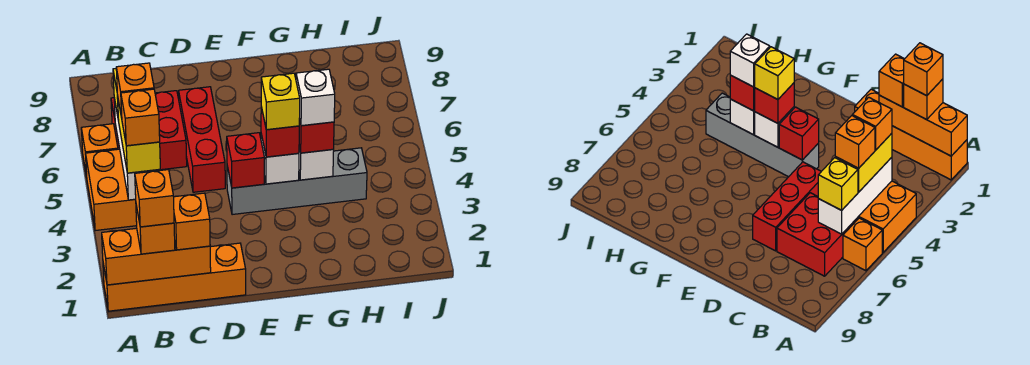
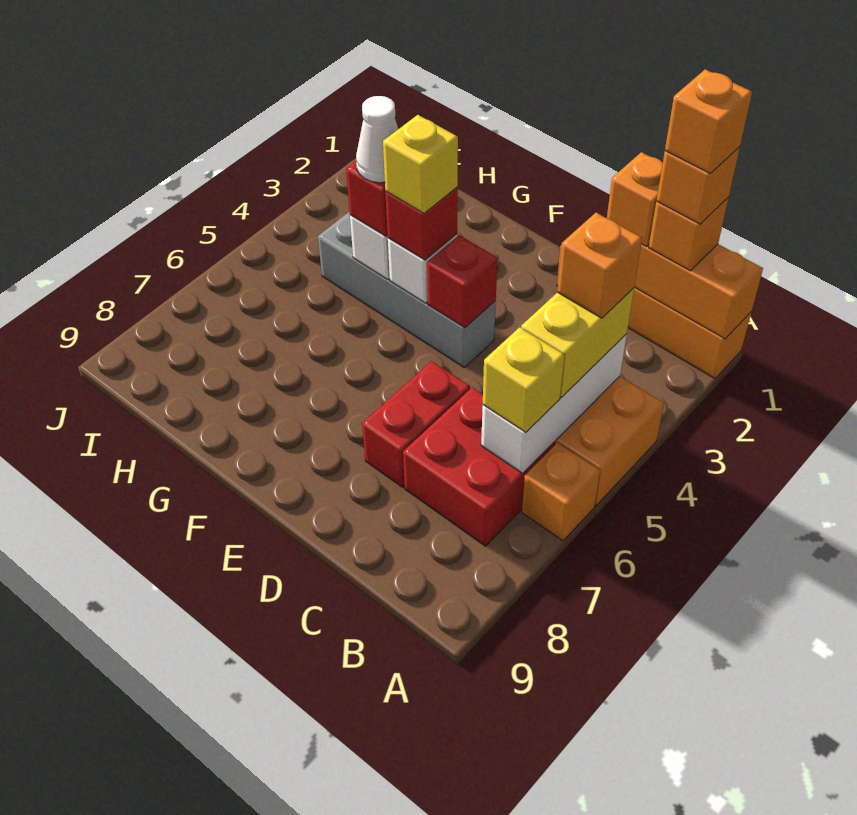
orange 1x1 brick [116,63,154,118] -> orange 1x1 brick moved to [665,69,752,174]
red 1x3 brick [179,87,225,192] -> red 1x2 brick [362,361,470,487]
white 1x1 brick [296,69,335,126] -> white 1x1 cone [356,96,398,183]

